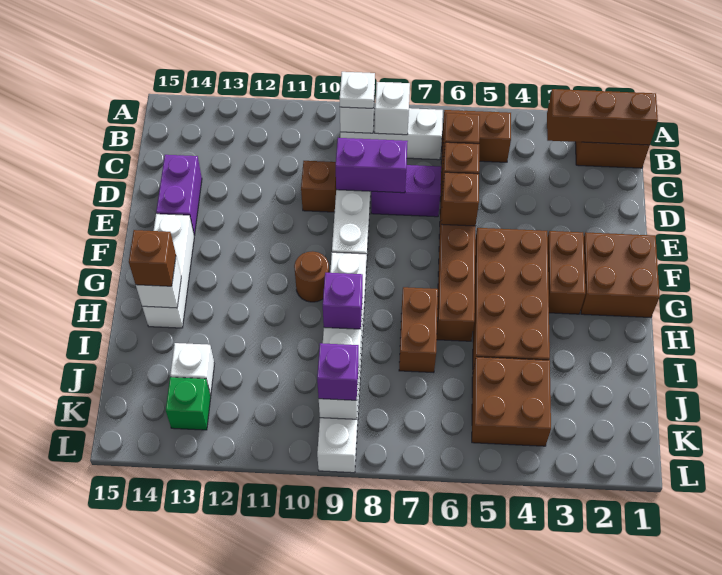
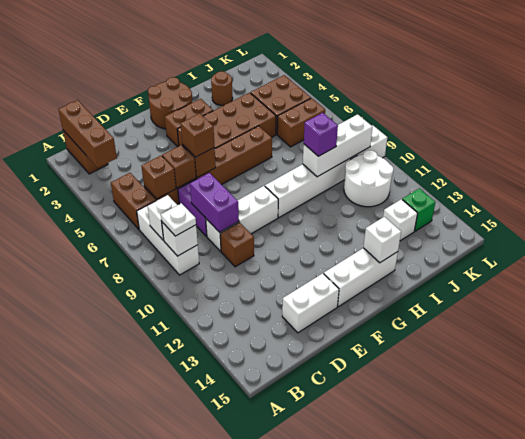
purple 1x2 brick [156,155,202,236] -> white 1x2 brick [282,273,339,333]
brown 2x2 brick [581,232,660,318] -> brown 2x2 round brick [148,77,192,129]
brown 1x1 round brick [294,251,329,302] -> brown 1x1 round brick moved to [211,71,233,105]
brown 1x2 brick [399,287,438,373] -> brown 1x2 brick moved to [277,98,325,147]
brown 1x1 brick [129,230,176,286] -> brown 1x1 brick moved to [181,113,215,157]
none -> white 2x2 round brick [344,150,393,207]
purple 1x1 brick [317,343,359,400] -> none

